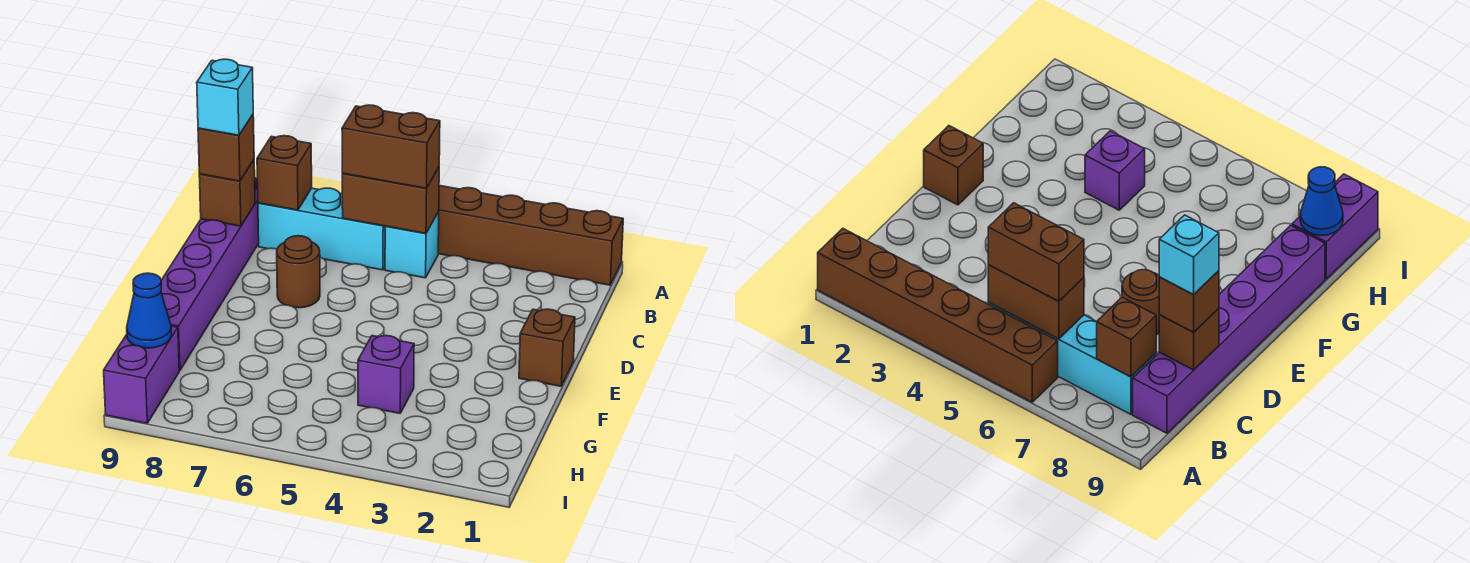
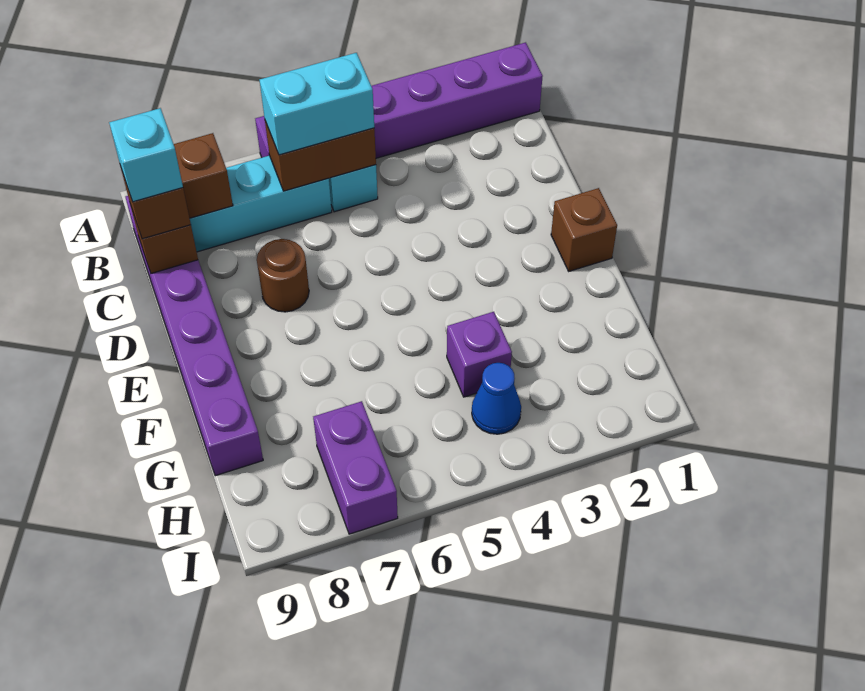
brown 1x6 brick [438,186,623,285] -> purple 1x6 brick [255,42,543,158]
brown 1x2 brick [342,105,440,188] -> cyan 1x2 brick [260,53,374,155]
purple 1x2 brick [104,326,179,423] -> purple 1x2 brick moved to [313,401,398,534]
blue 1x1 cone [127,273,171,348] -> blue 1x1 cone moved to [472,363,521,434]

